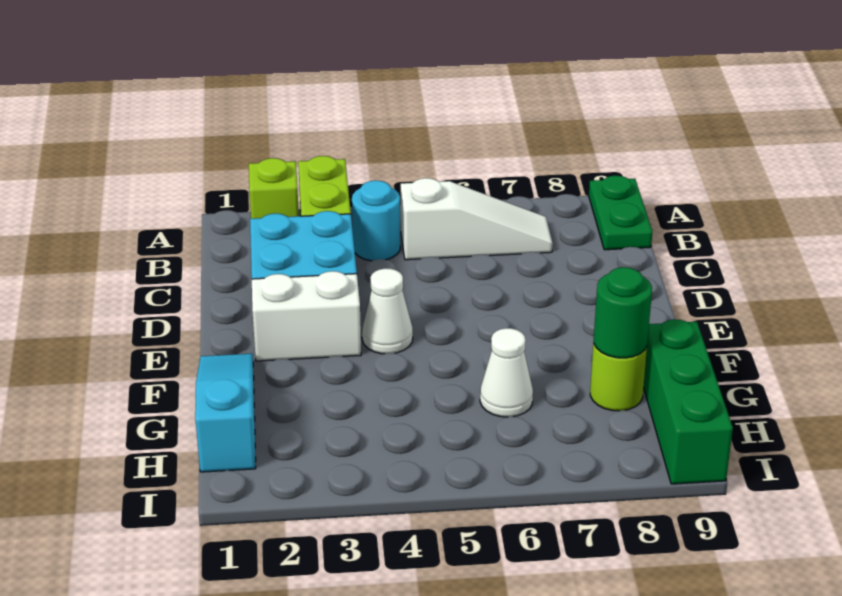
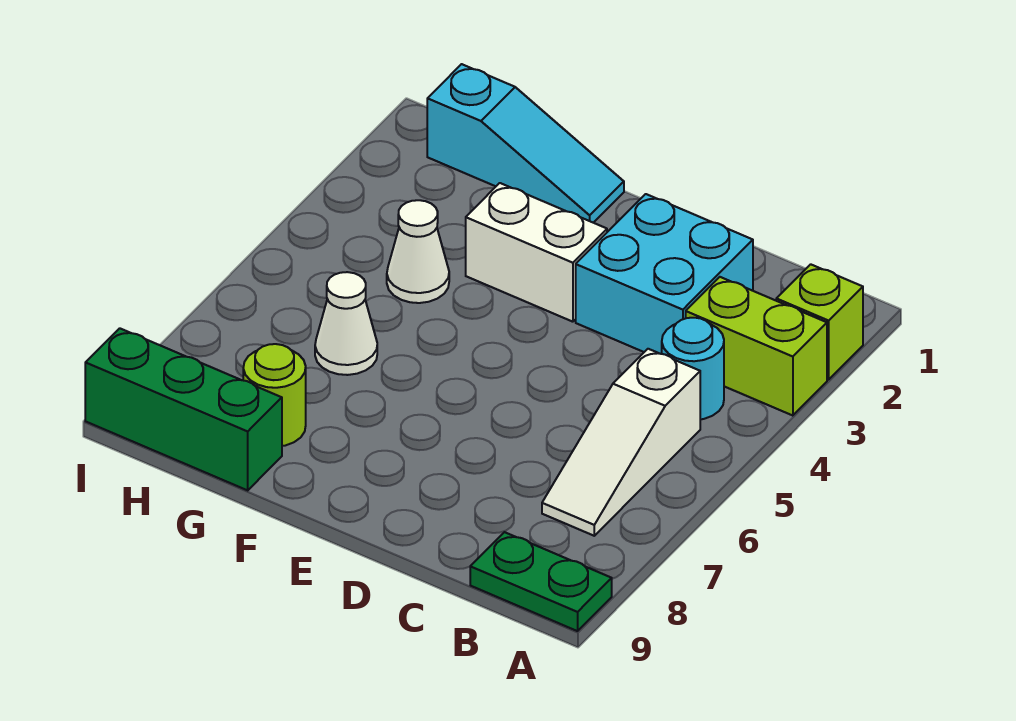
white 1x2 brick [252,271,361,361] -> white 1x2 brick turned to [466,183,607,322]
white 1x1 cone [362,268,413,354] -> white 1x1 cone moved to [387,200,449,303]
green 1x1 round brick [594,267,652,358] -> none

